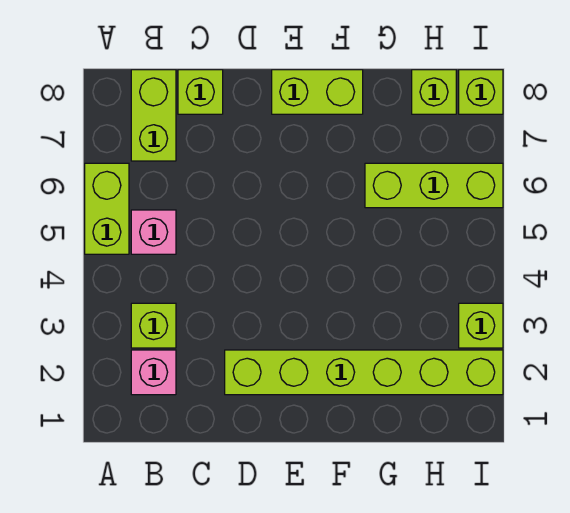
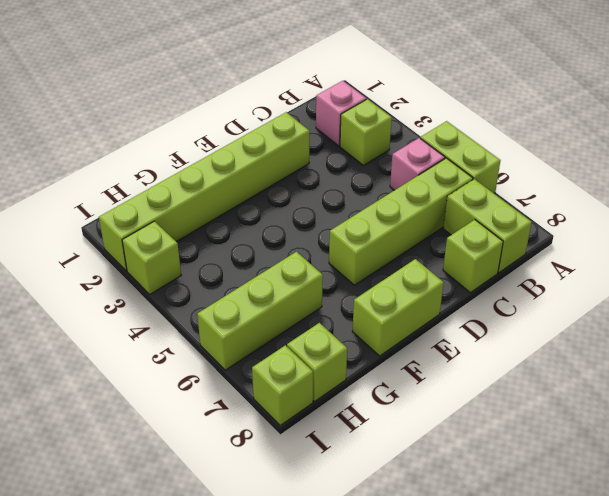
none -> lime 1x4 brick [329,158,473,285]

